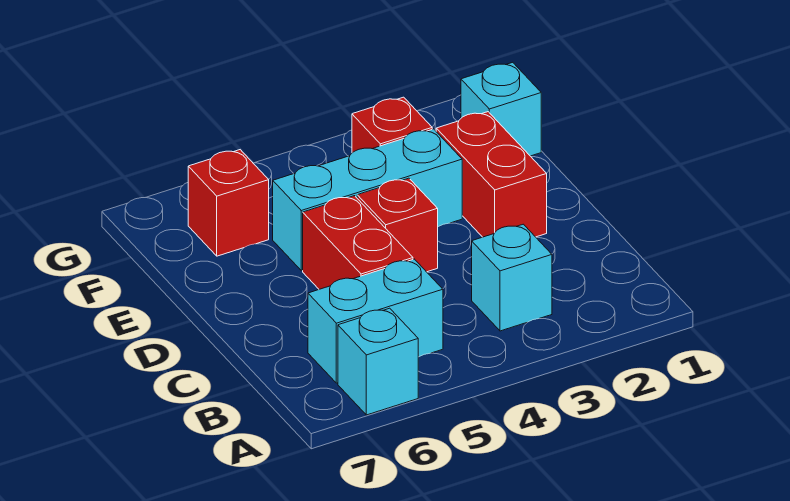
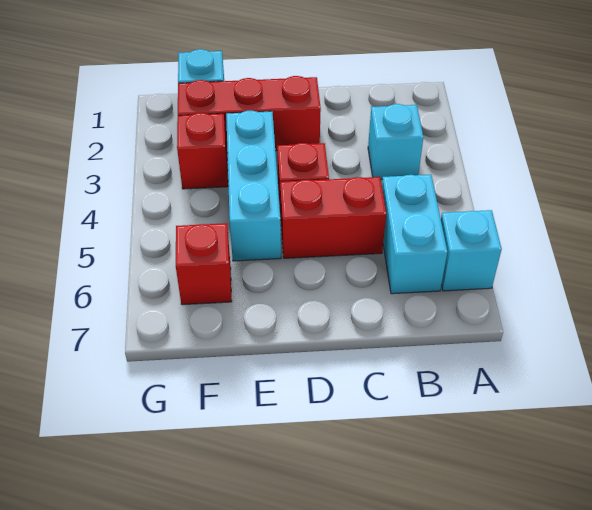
red 1x2 brick [436,112,547,237] -> red 1x3 brick [178,76,321,153]

